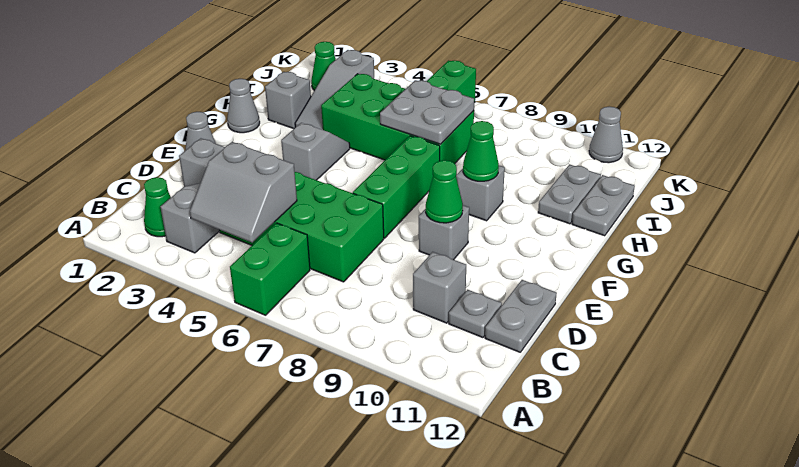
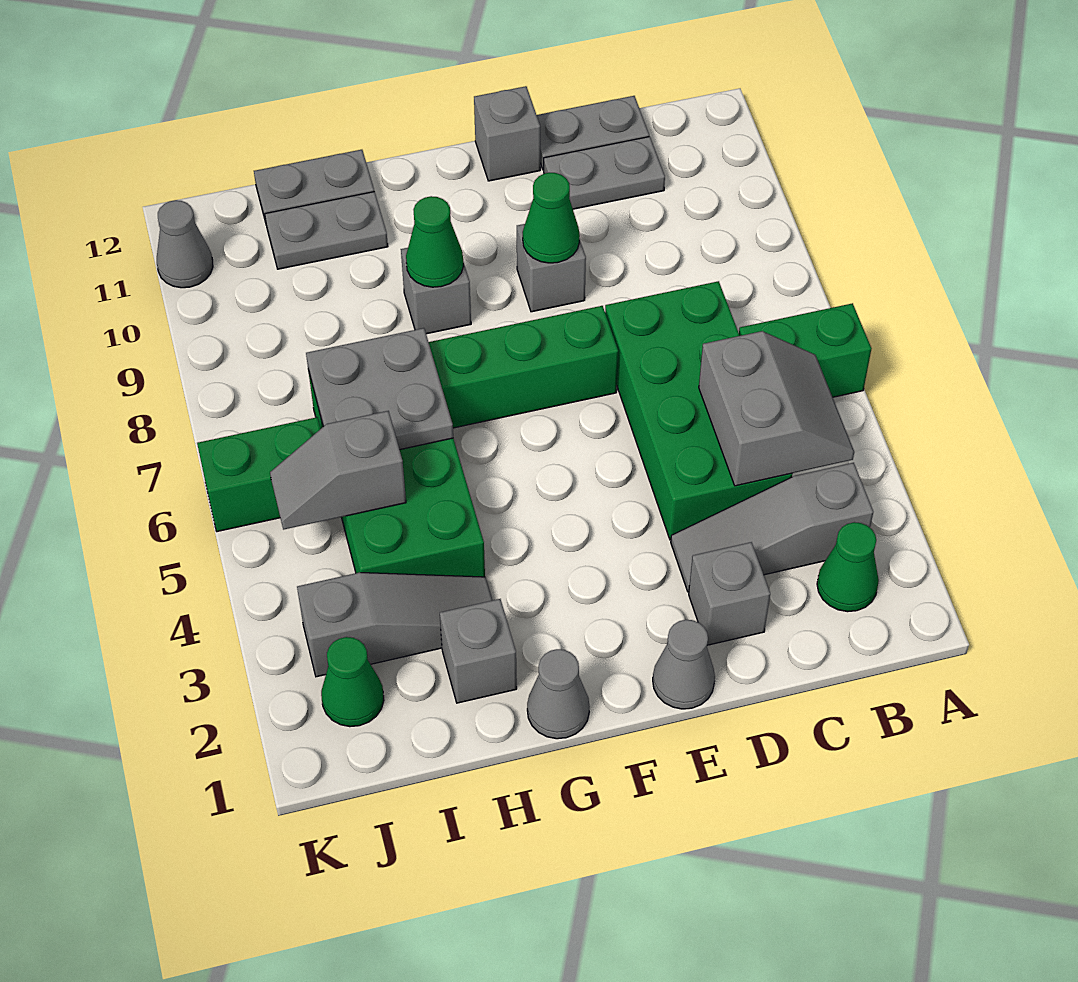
grey 1x1 brick [413,252,466,323] -> grey 1x1 brick moved to [474,86,540,181]
grey 1x1 plate [449,290,502,338] -> grey 1x2 plate [544,137,665,209]
grey 1x2 slope [281,123,350,180] -> grey 1x2 slope moved to [270,411,406,530]

